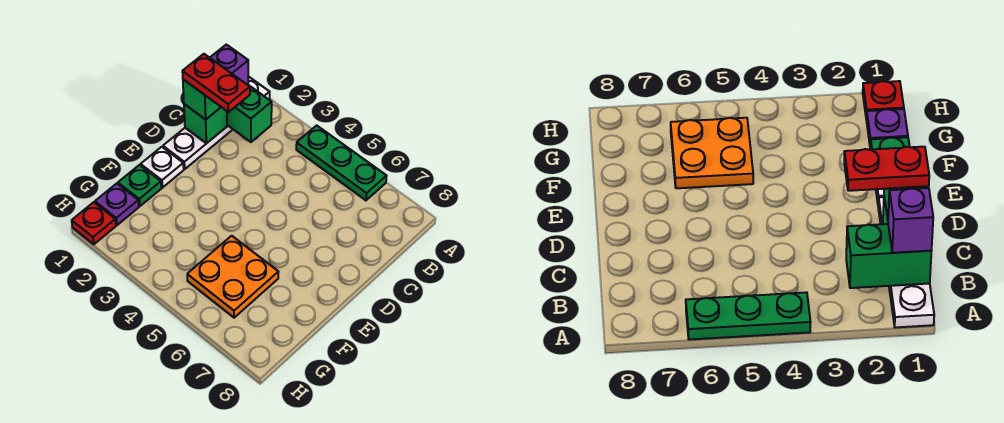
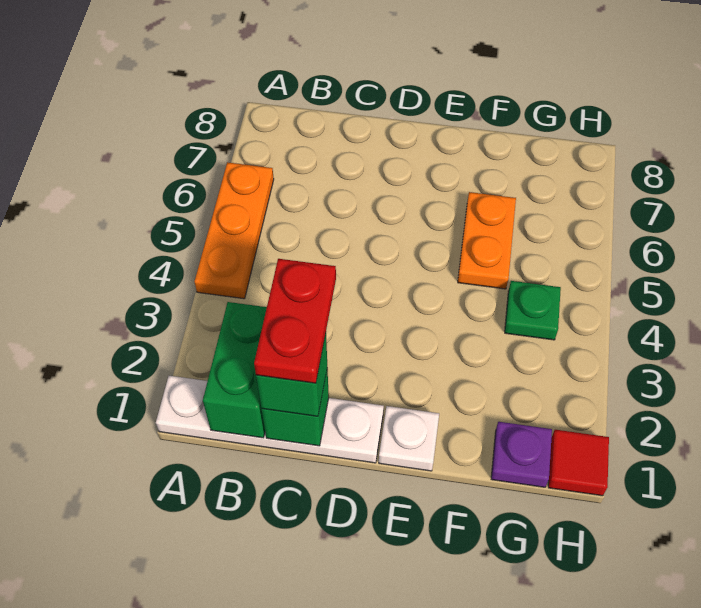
green 1x3 plate [296,125,387,200] -> orange 1x3 plate [195,162,274,299]
purple 1x1 brick [210,45,248,85] -> none
green 1x1 plate [118,165,161,206] -> green 1x1 plate moved to [505,281,561,340]
orange 2x2 plate [187,236,278,318] -> orange 1x2 plate [458,192,516,289]
red 1x1 plate [72,202,116,244] -> red 1x1 tile [548,430,609,496]

